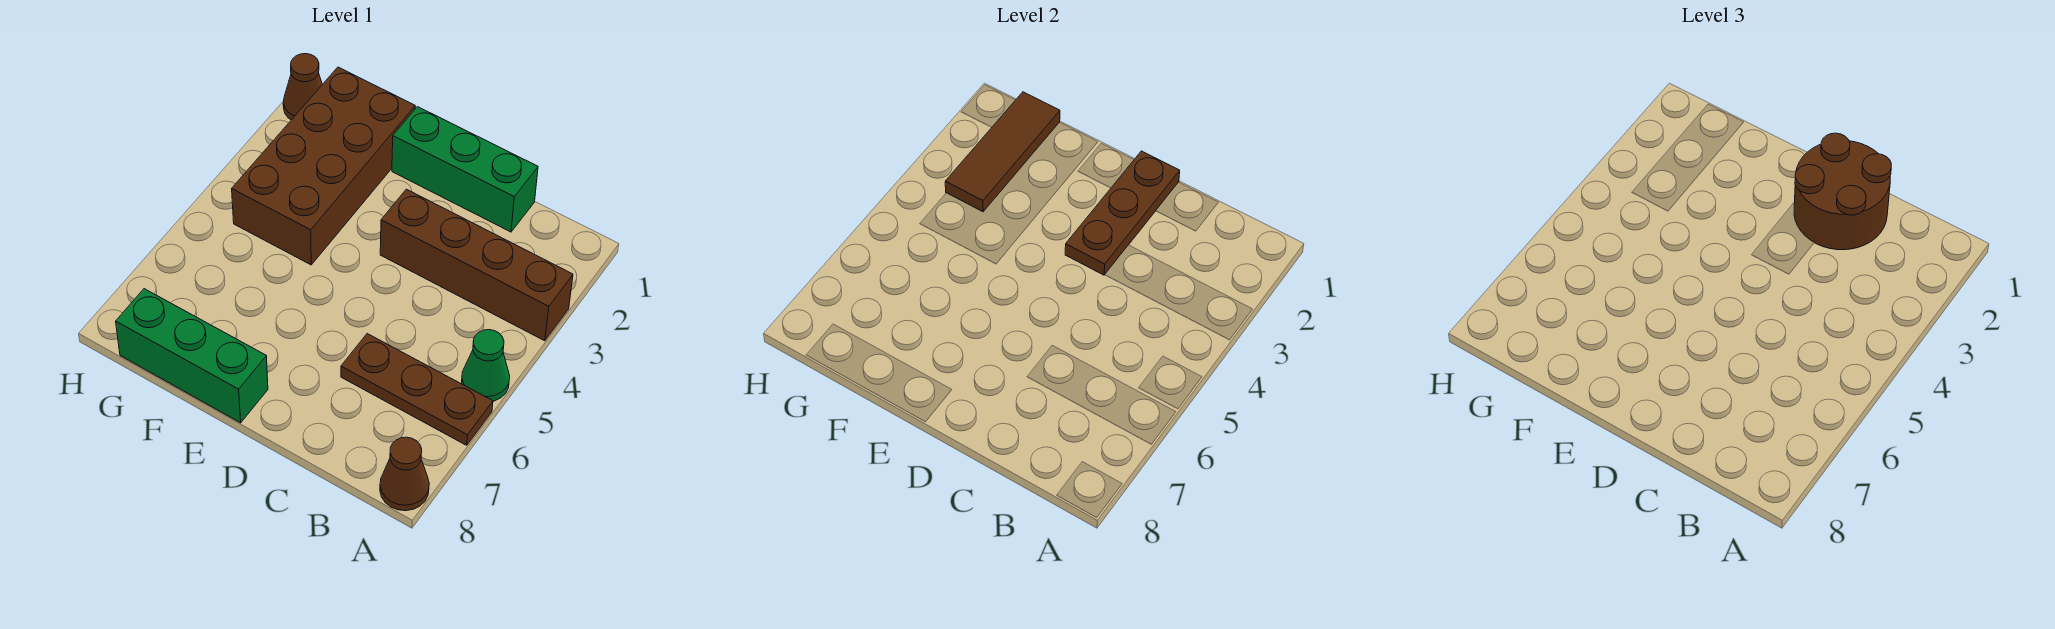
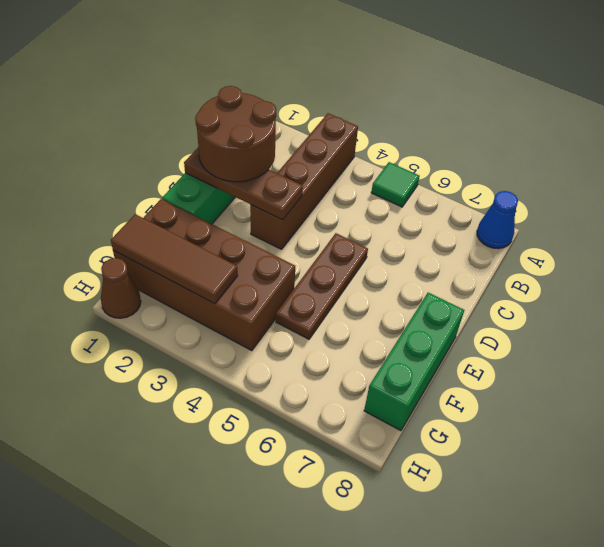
green 1x1 cone [462,330,510,401] -> green 1x1 tile [371,162,420,207]
brown 1x3 plate [341,334,493,445] -> brown 1x3 plate moved to [276,233,368,339]
brown 1x1 cone [380,437,429,511] -> blue 1x1 cone [477,191,518,249]

